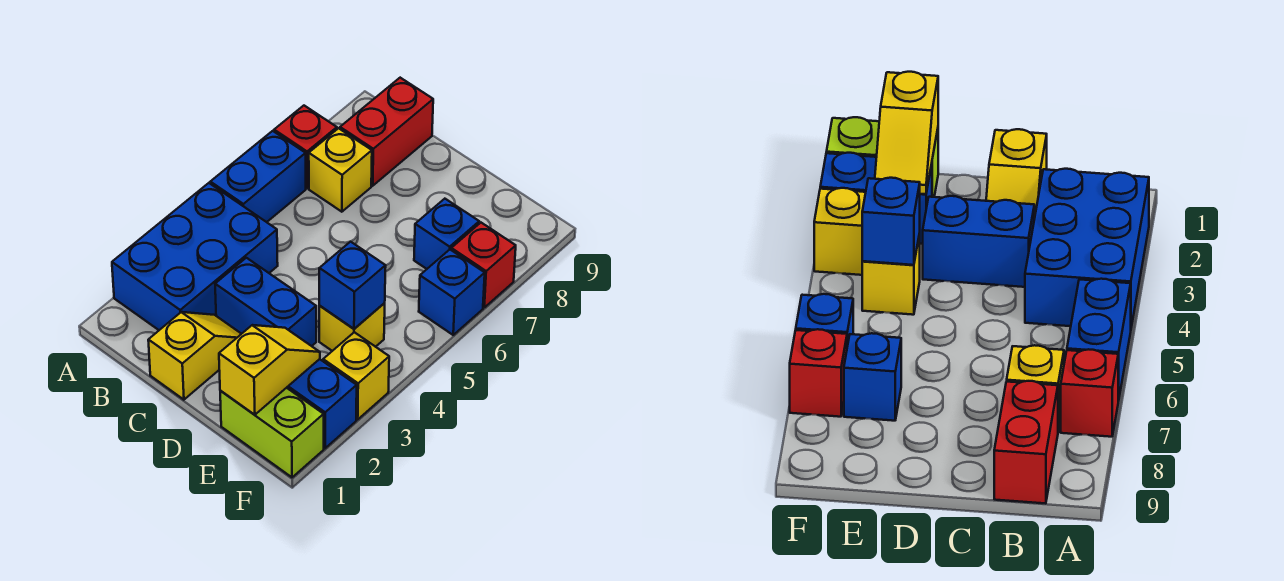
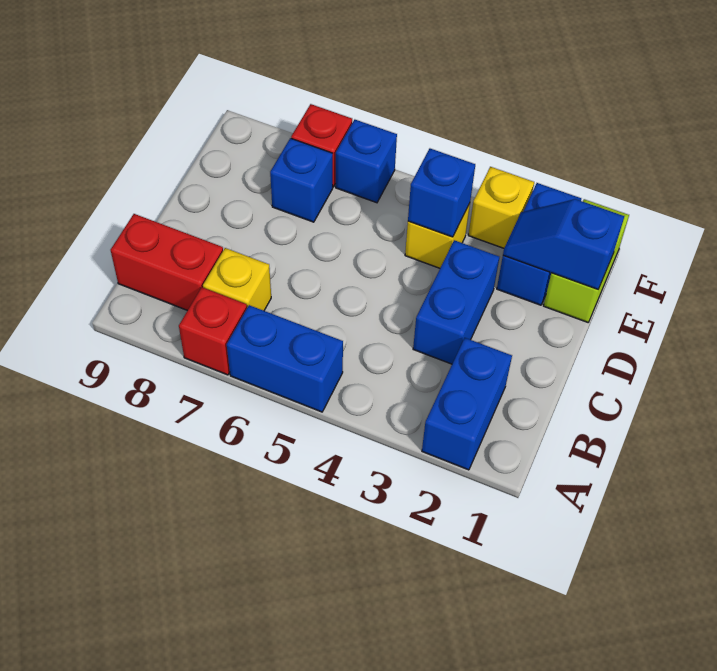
blue 2x3 brick [112,183,278,330] -> blue 1x2 brick [422,338,512,470]
yellow 1x2 slope [148,312,241,400] -> none
yellow 1x2 slope [219,325,320,415] -> blue 1x2 slope [503,199,624,289]

